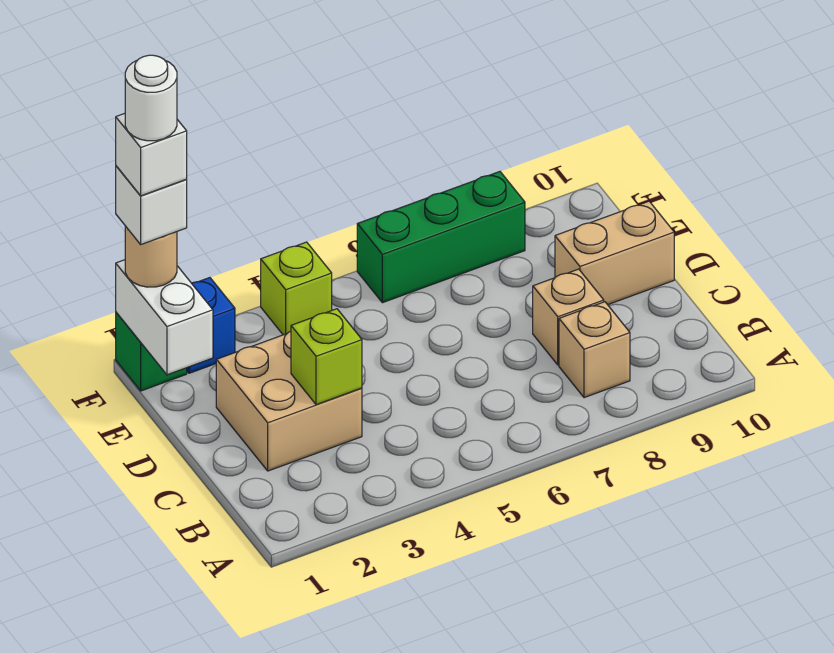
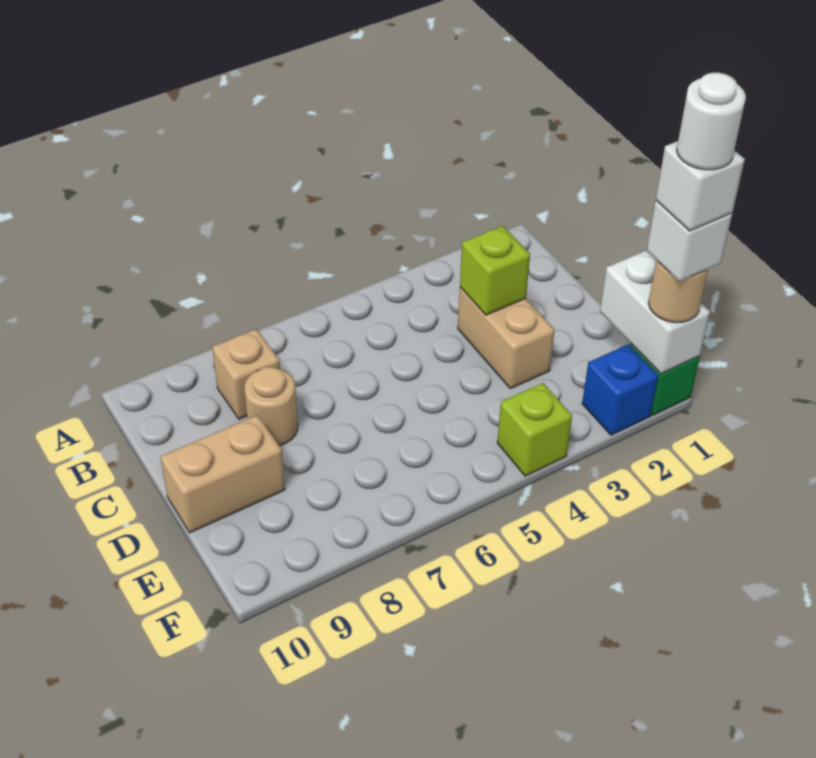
tan 2x2 brick [216,331,362,471] -> tan 1x2 brick [458,287,555,389]
tan 1x1 brick [533,269,604,365] -> tan 1x1 round brick [245,367,298,445]
green 1x3 brick [357,172,525,303] -> none

